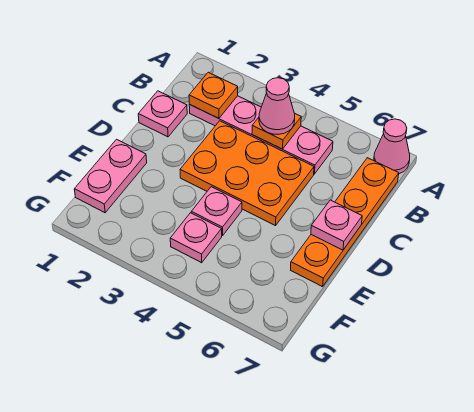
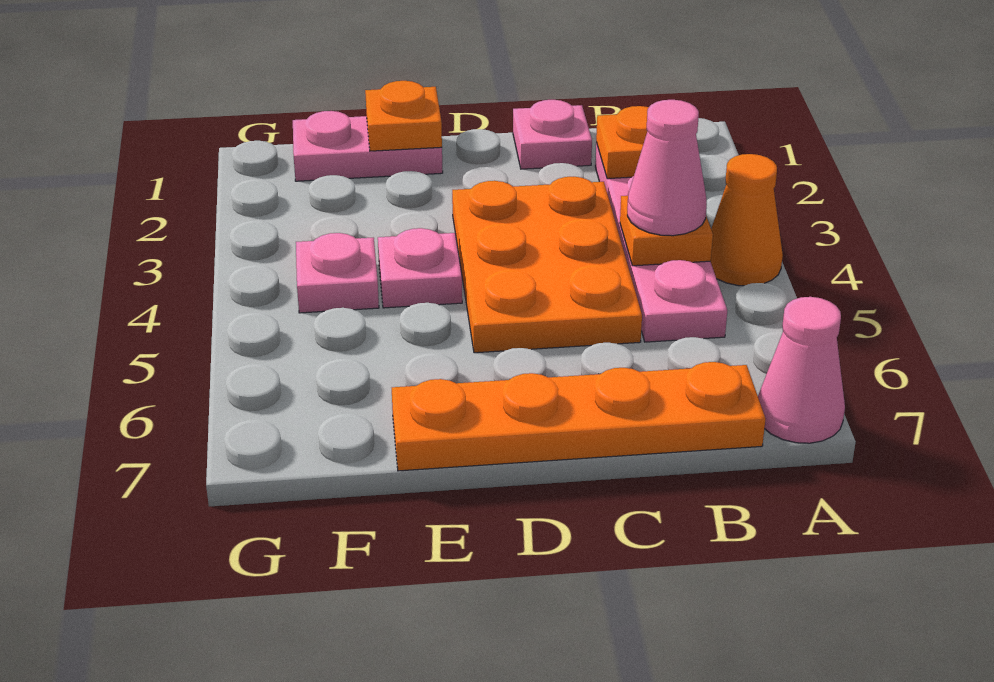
none -> orange 1x1 cone [710,154,783,286]
pink 1x1 plate [311,200,362,250] -> none
none -> orange 1x1 plate [365,81,442,151]

